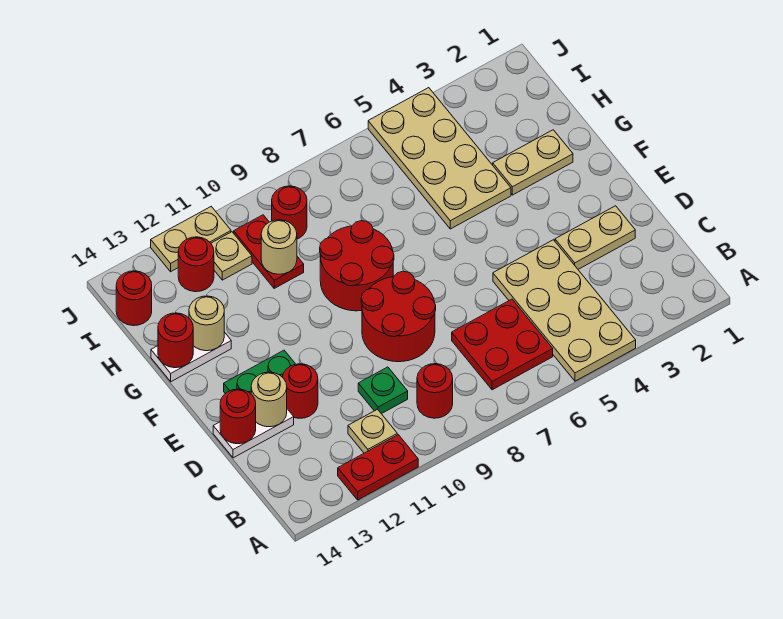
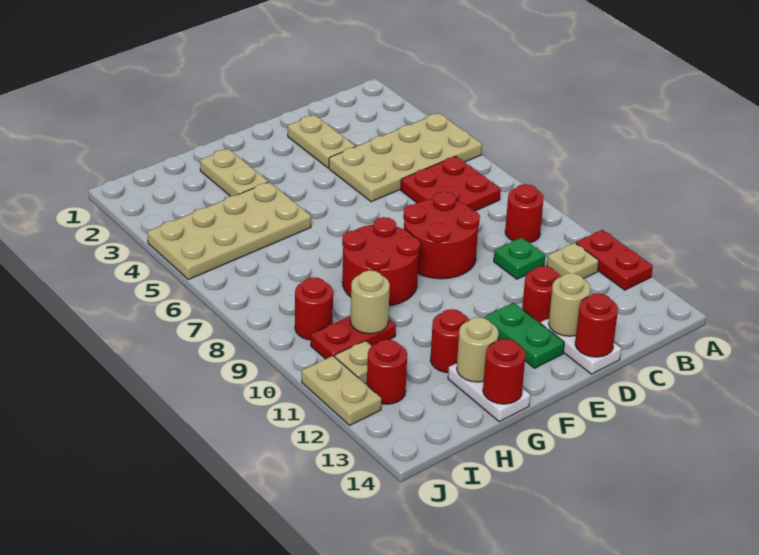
red 1x1 round brick [116,271,152,326] -> red 1x1 round brick moved to [430,309,470,373]

